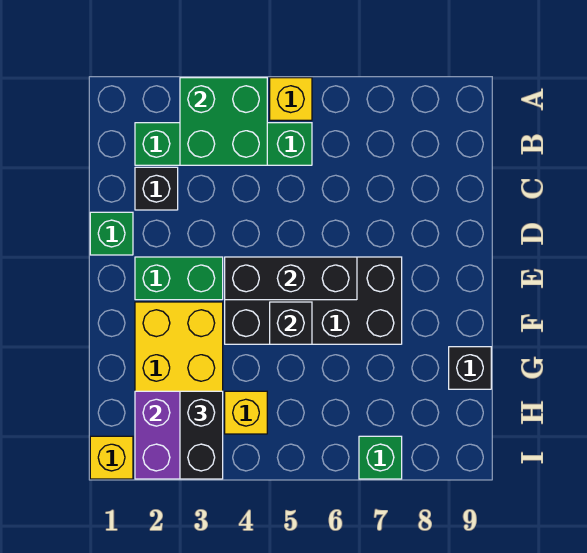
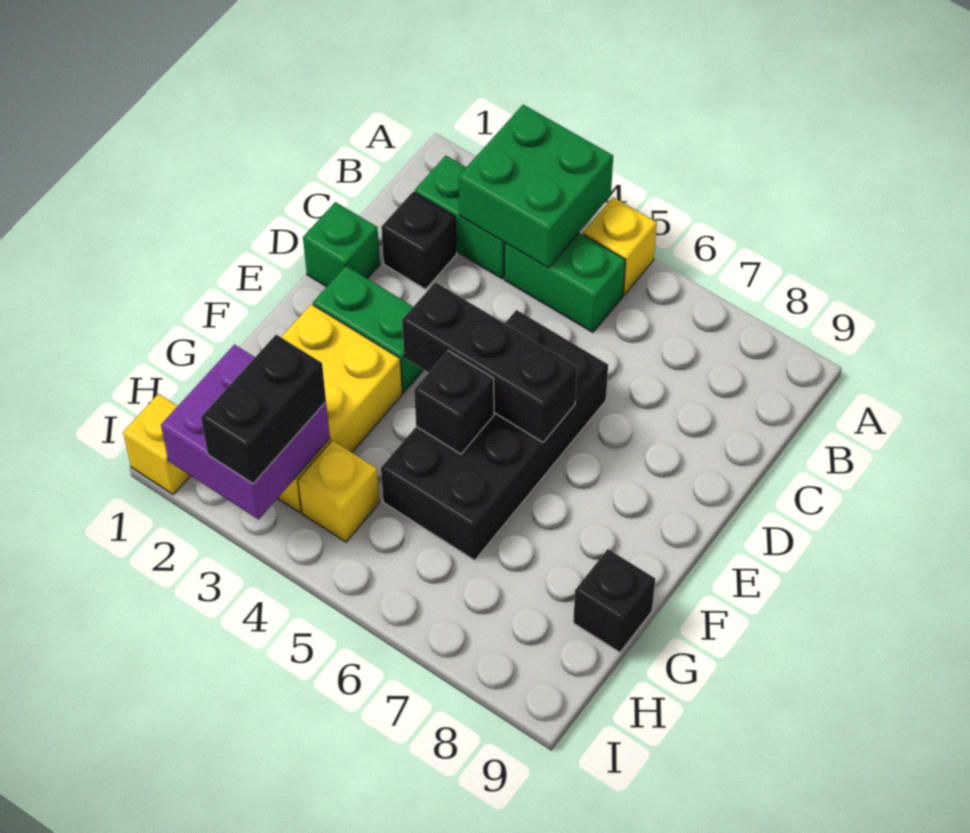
black 2x4 brick [225,257,402,344] -> black 2x4 brick turned to [381,310,608,560]
green 1x1 brick [359,436,402,479] -> none

